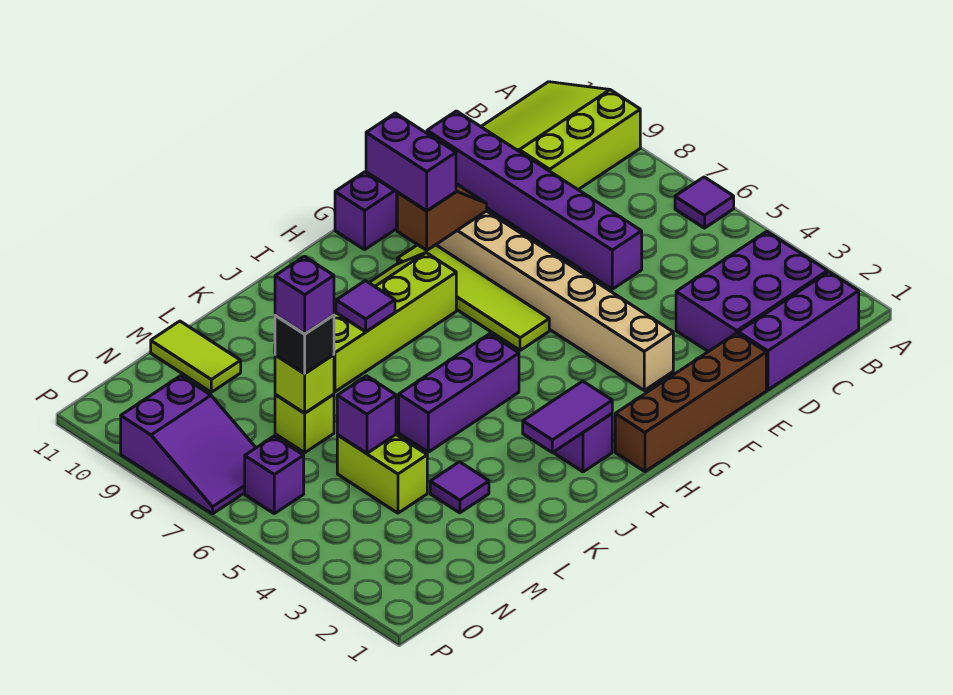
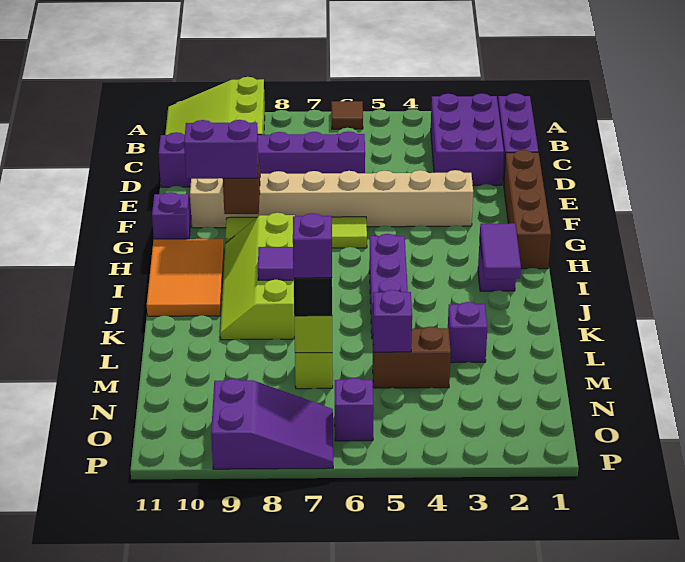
purple 1x1 tile [675,177,734,228] -> brown 1x1 tile [331,101,363,129]
none -> orange 2x3 tile [147,239,224,316]
purple 1x1 tile [430,462,489,513] -> purple 1x1 brick [448,302,487,363]
lime 1x2 brick [337,435,427,513] -> brown 1x2 brick [373,327,451,388]
lime 1x2 tile [151,321,241,392] -> none

